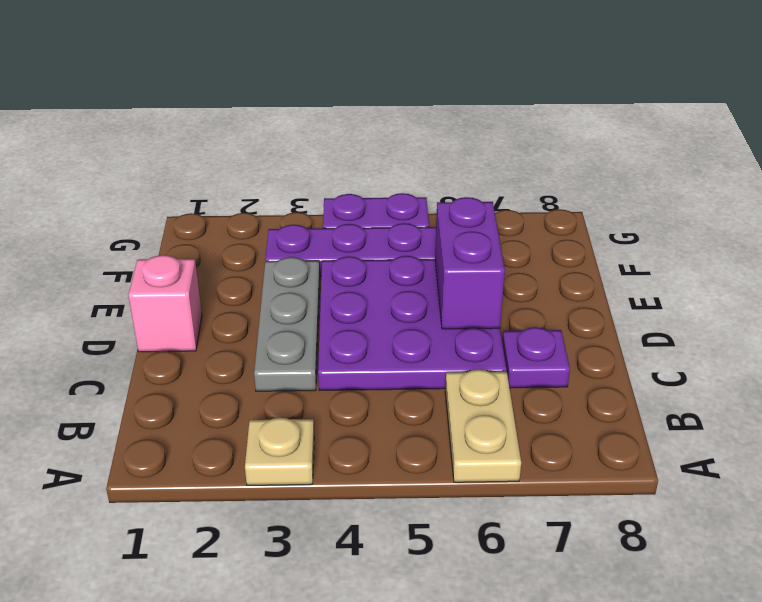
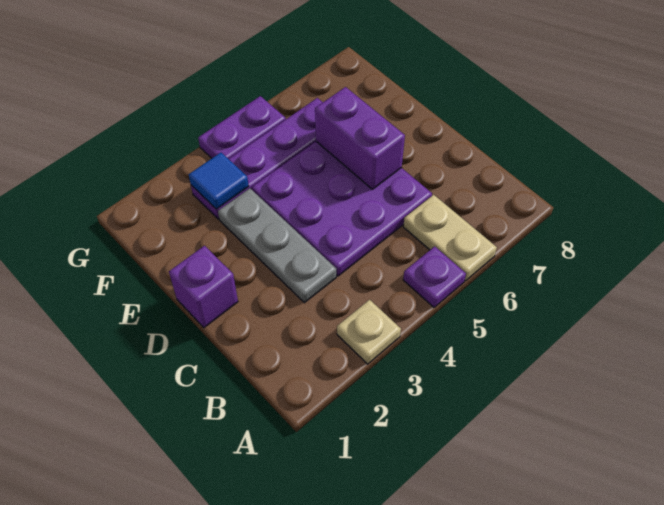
purple 1x1 plate [502,327,570,388] -> purple 1x1 plate moved to [403,246,466,307]
pink 1x1 brick [129,255,202,352] -> purple 1x1 brick [169,246,238,328]
none -> blue 1x1 tile [189,153,249,209]

